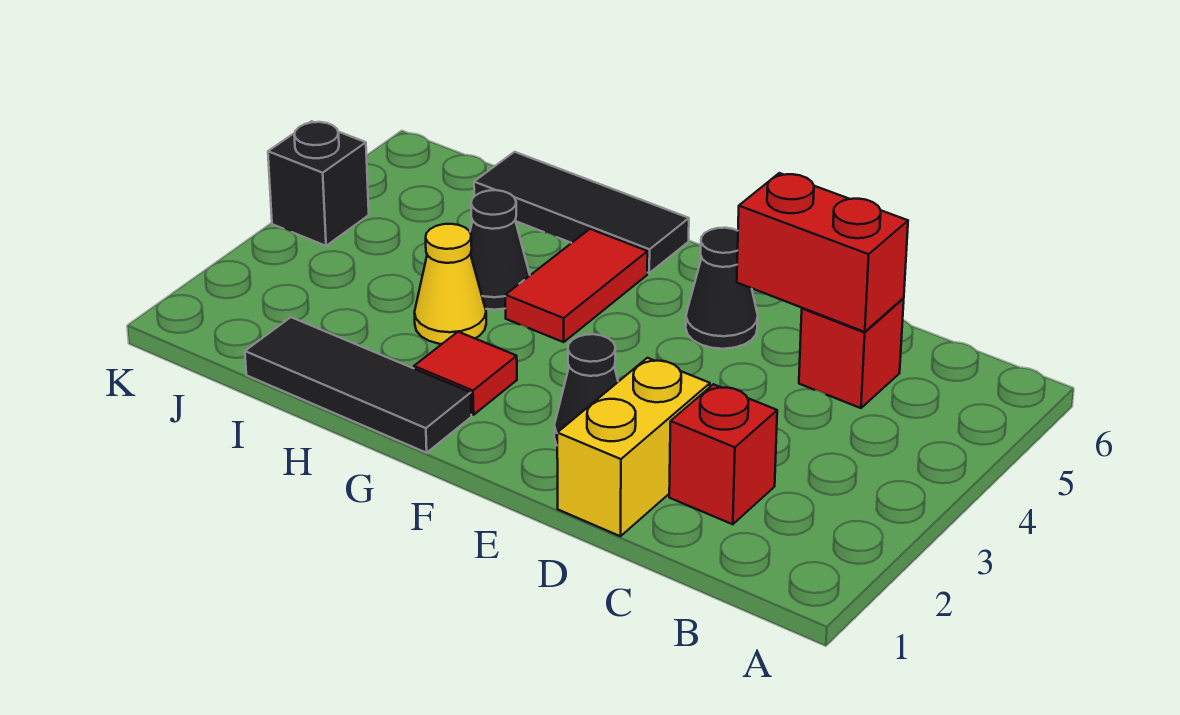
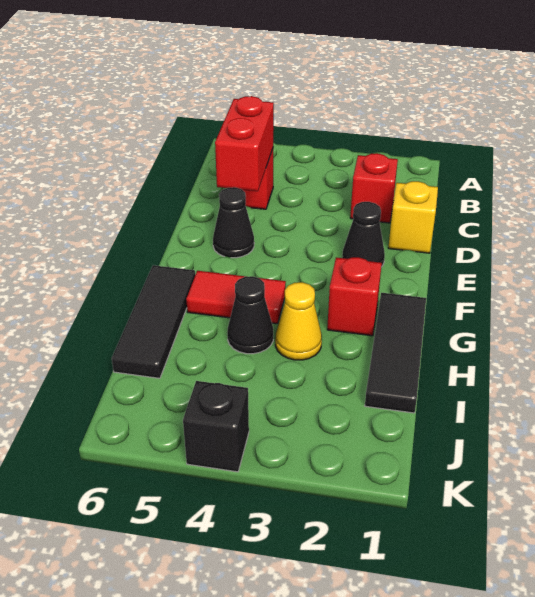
yellow 1x2 brick [557,358,710,536] -> yellow 1x1 brick [388,181,438,253]
red 1x1 tile [414,332,517,415] -> red 1x1 brick [327,257,382,336]

